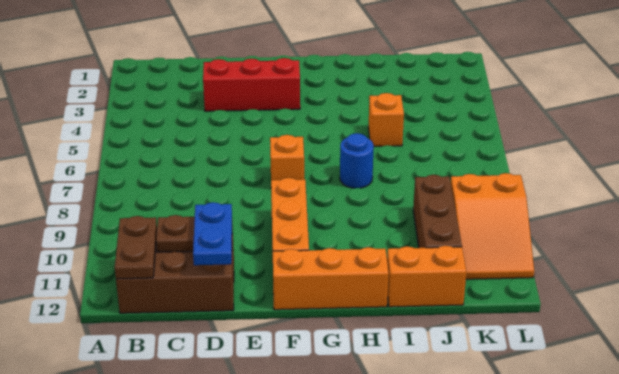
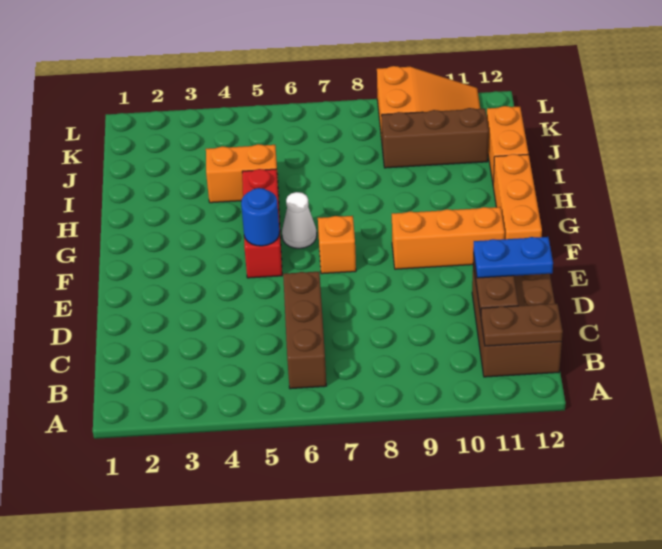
none -> brown 1x3 brick [283,272,326,389]
red 1x3 brick [203,58,300,111] -> red 1x3 brick moved to [242,169,282,278]
none -> white 1x1 cone [282,192,317,248]
blue 1x1 round brick [340,133,374,188] -> blue 1x1 round brick moved to [241,188,279,246]
orange 1x1 brick [368,93,404,146] -> orange 1x2 brick [206,144,279,203]

